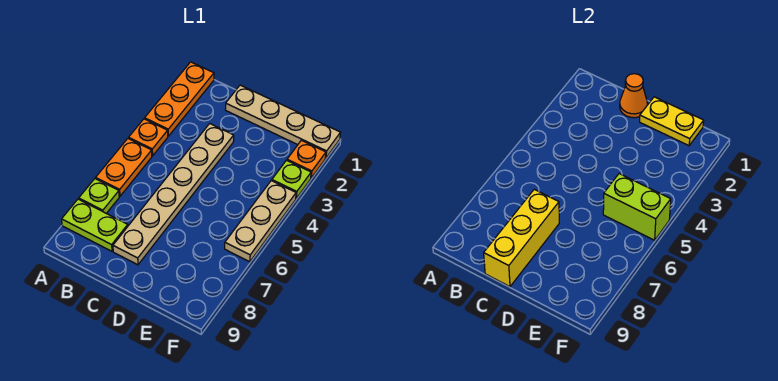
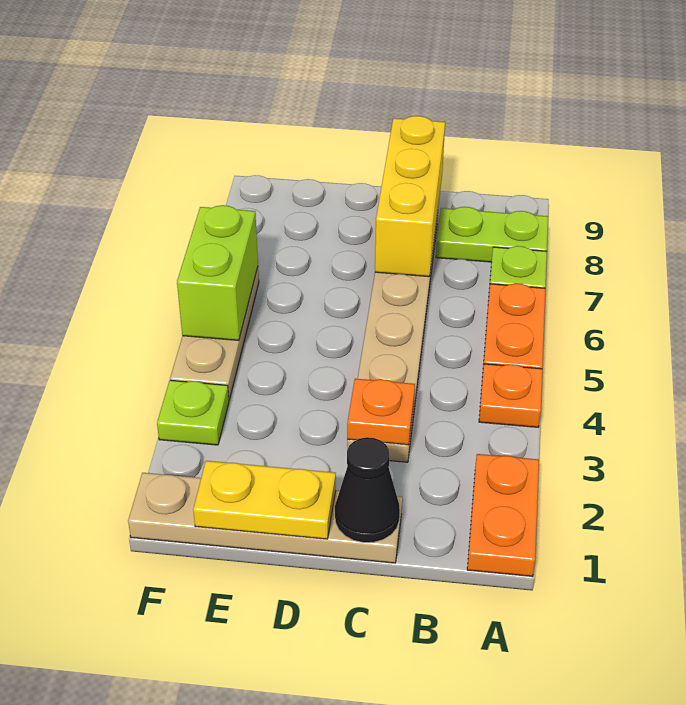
orange 1x3 plate [145,62,214,136] -> orange 1x2 plate [467,454,539,576]
orange 1x1 cone [620,74,647,118] -> black 1x1 cone [335,437,400,543]
lime 1x2 brick [603,174,671,240] -> lime 1x2 brick turned to [177,205,258,340]
orange 1x1 plate [287,140,326,178] -> orange 1x1 plate moved to [347,379,415,445]

